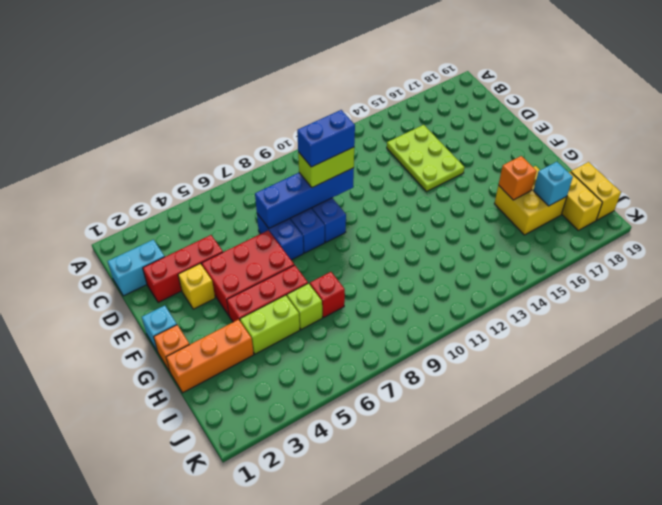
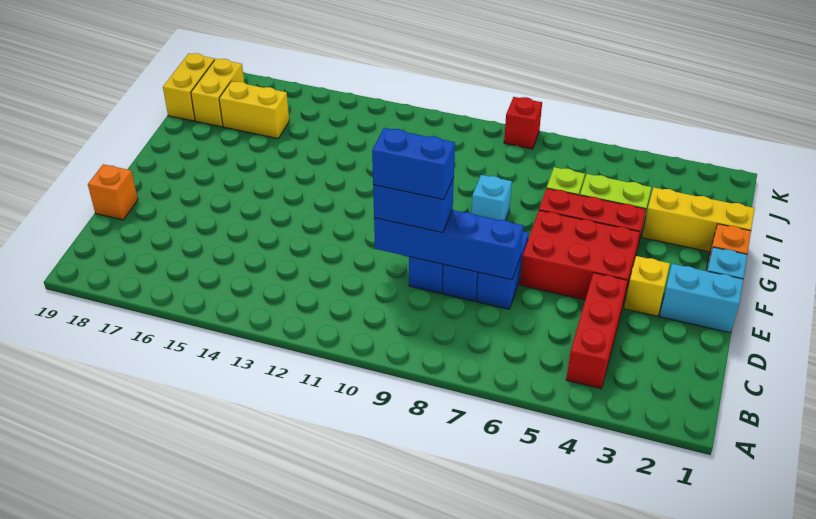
cyan 1x2 brick [107,240,165,296] -> cyan 1x2 brick moved to [660,264,743,333]
lime 2x3 plate [387,125,465,192] -> none
red 1x3 brick [143,235,223,303] -> red 1x3 brick turned to [566,273,628,389]
lime 1x2 brick [298,147,354,188] -> blue 1x2 brick [373,178,454,233]
orange 1x3 brick [166,319,254,393] -> yellow 1x3 brick [642,187,755,252]
red 1x1 brick [310,272,345,318] -> red 1x1 brick moved to [504,97,542,149]
yellow 2x2 brick [494,166,567,235] -> yellow 1x2 brick [219,81,289,138]
orange 1x1 brick [499,156,537,200] -> orange 1x1 brick moved to [88,164,138,220]
cyan 1x1 brick [533,162,573,206] -> cyan 1x1 brick moved to [472,175,512,220]

